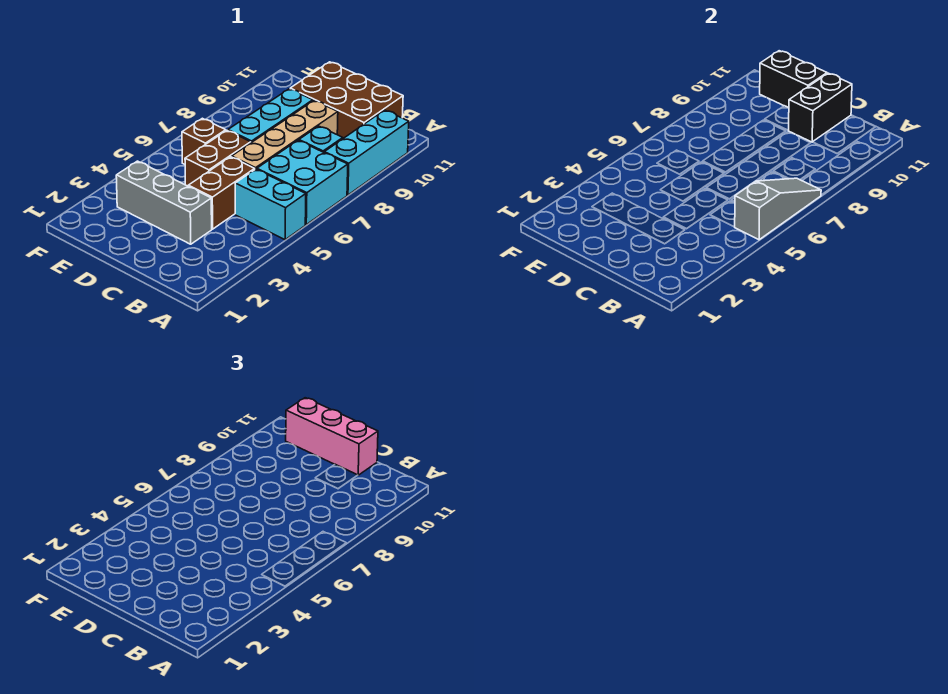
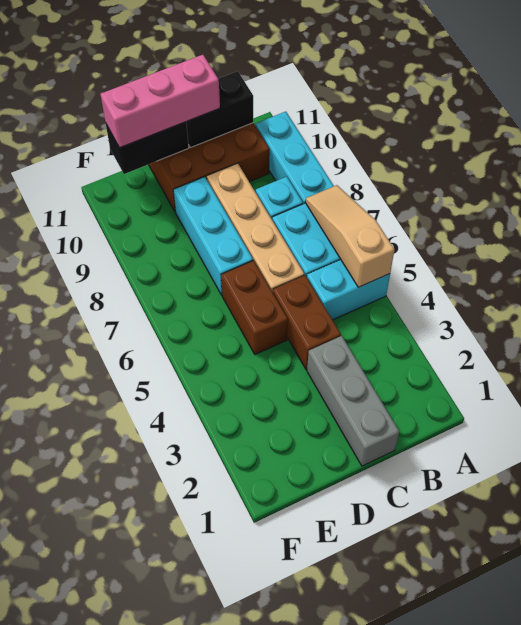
grey 1x3 slope [735,178,821,240] -> tan 1x3 slope [305,185,394,287]
grey 1x3 brick [116,161,212,244] -> grey 1x3 brick turned to [307,336,400,466]
black 1x2 brick [788,73,852,142] -> black 1x2 brick turned to [186,71,253,148]
brown 1x1 brick [182,118,226,164] -> none

